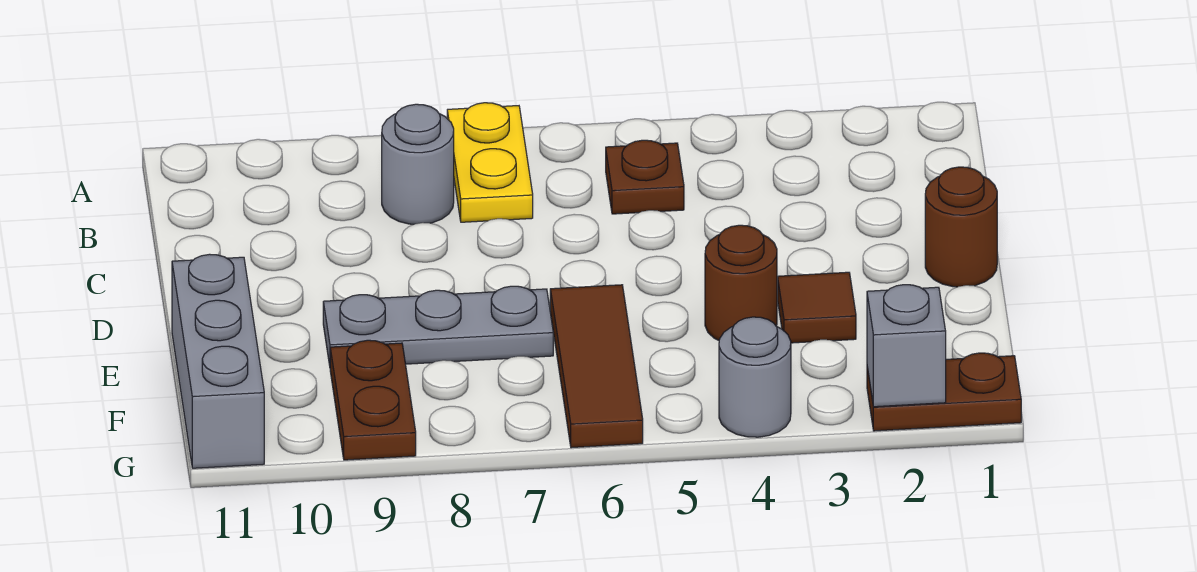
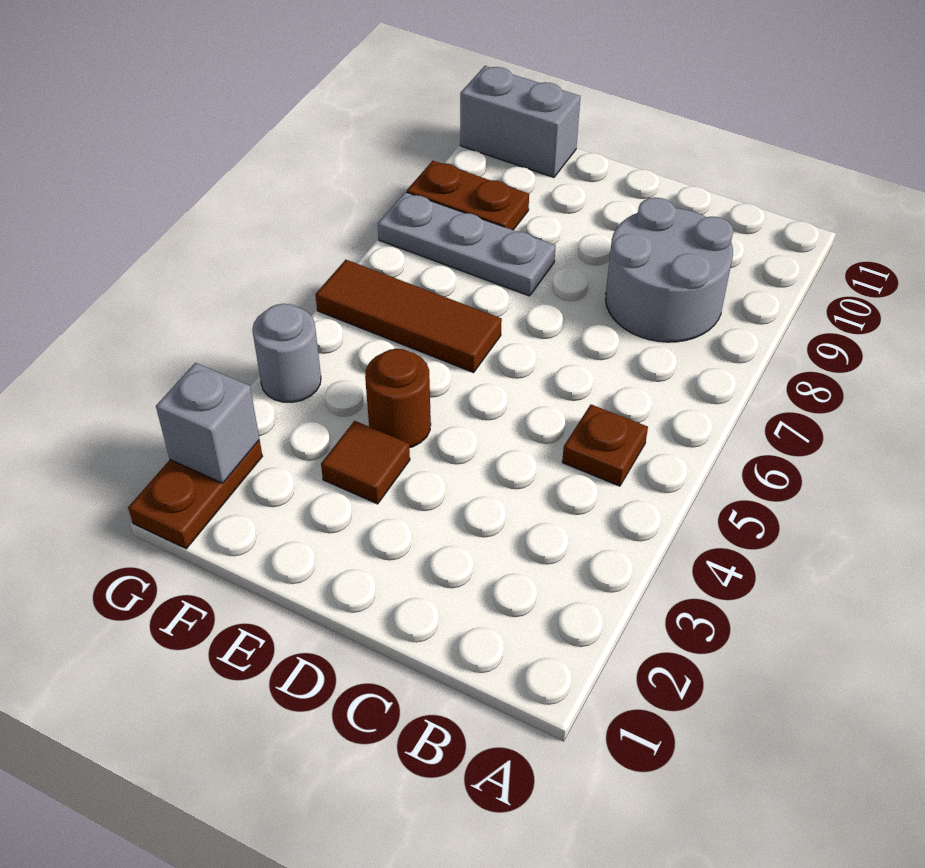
yellow 1x2 plate [447,103,533,222] -> none
grey 1x1 round brick [382,104,454,224] -> grey 2x2 round brick [605,197,733,342]
brown 1x1 round brick [925,167,997,287] -> none
grey 1x3 plate [323,286,553,365] -> grey 1x3 plate turned to [378,192,556,296]
grey 1x3 brick [172,254,264,468] -> grey 1x2 brick [460,66,581,177]

